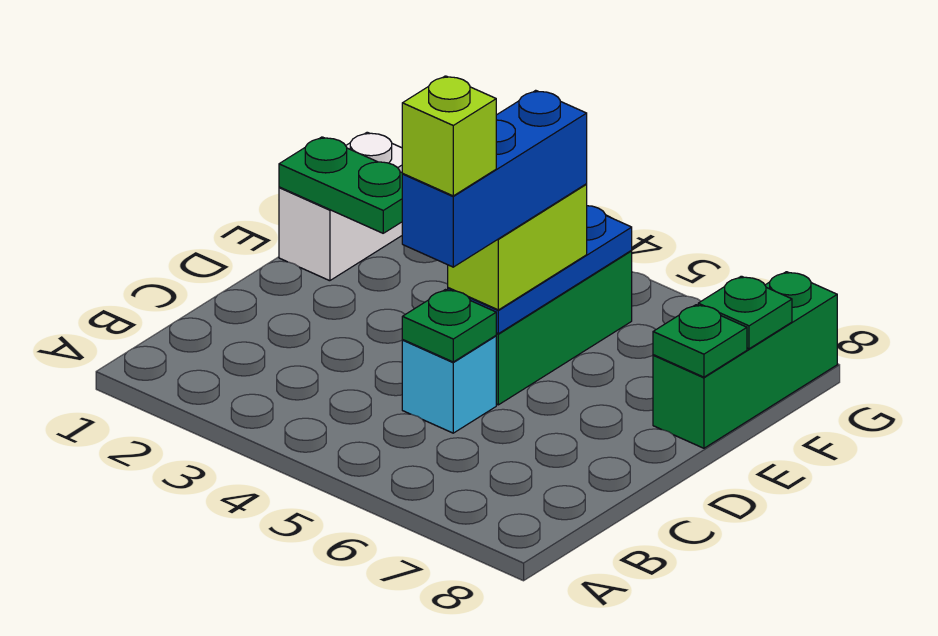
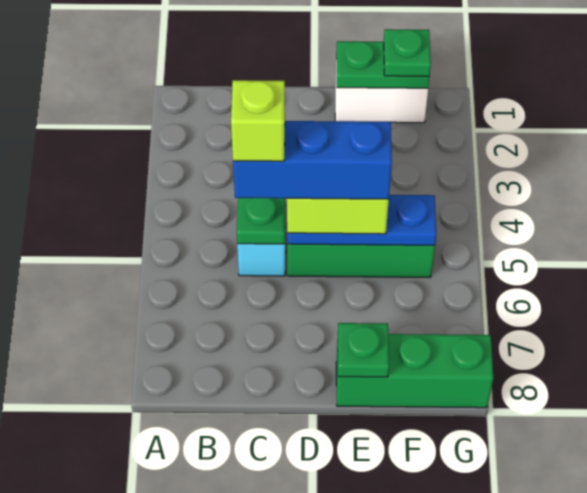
green 1x2 plate [279,137,403,233] -> green 1x2 plate turned to [336,41,430,88]
green 1x1 plate [698,276,792,349] -> green 1x1 plate moved to [384,29,431,76]

